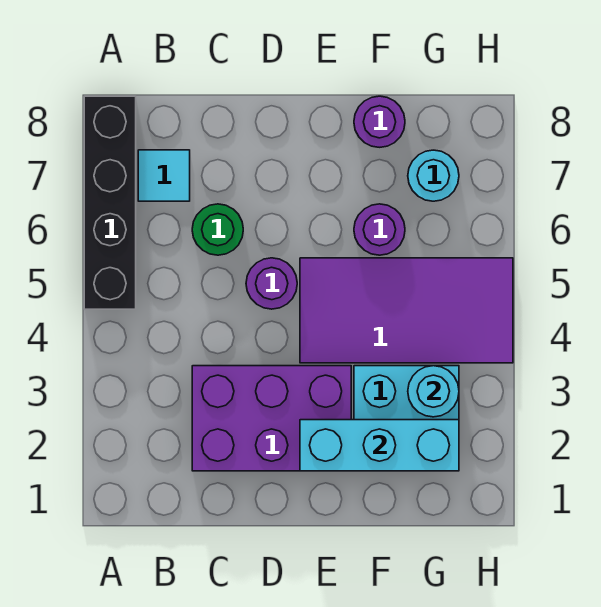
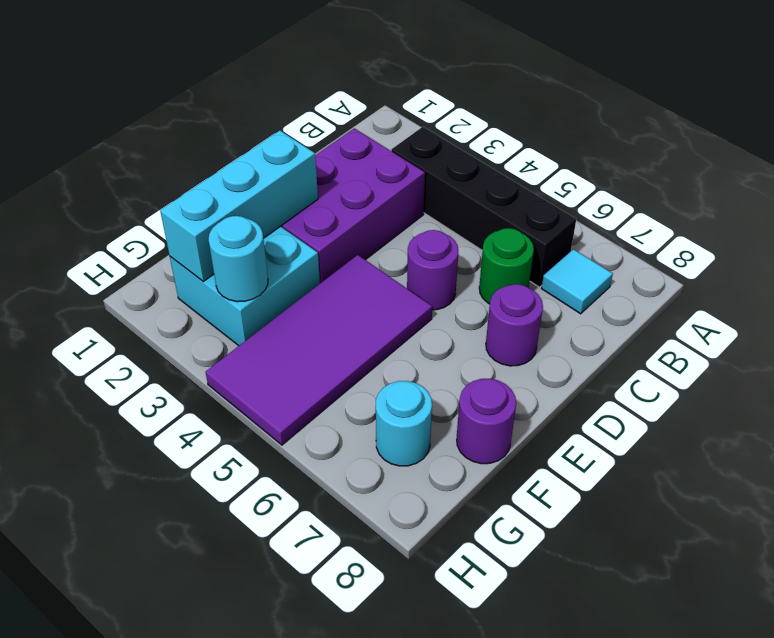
black 1x4 brick [84,96,136,309] -> black 1x4 brick moved to [391,127,576,287]
purple 1x1 round brick [354,204,405,255] -> purple 1x1 round brick moved to [486,284,543,366]

